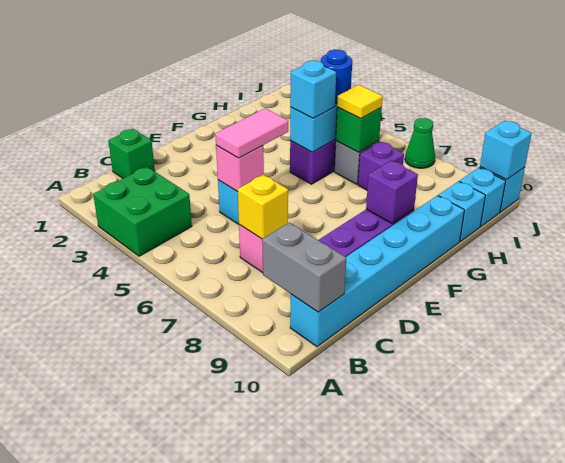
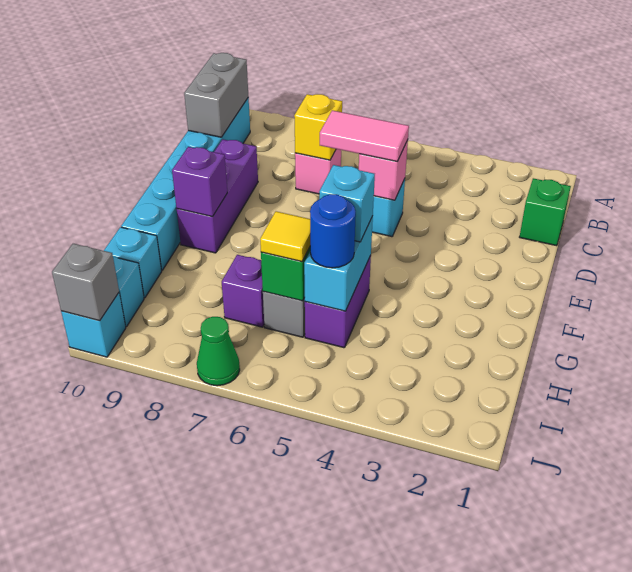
green 2x2 brick [93,167,192,256] -> none
grey 1x2 brick [262,223,346,312] -> grey 1x2 brick turned to [184,53,248,137]
pink 1x2 tile [215,108,288,158] -> pink 1x2 tile turned to [320,110,409,161]
cyan 1x1 brick [480,121,532,180] -> grey 1x1 brick [52,244,119,321]

